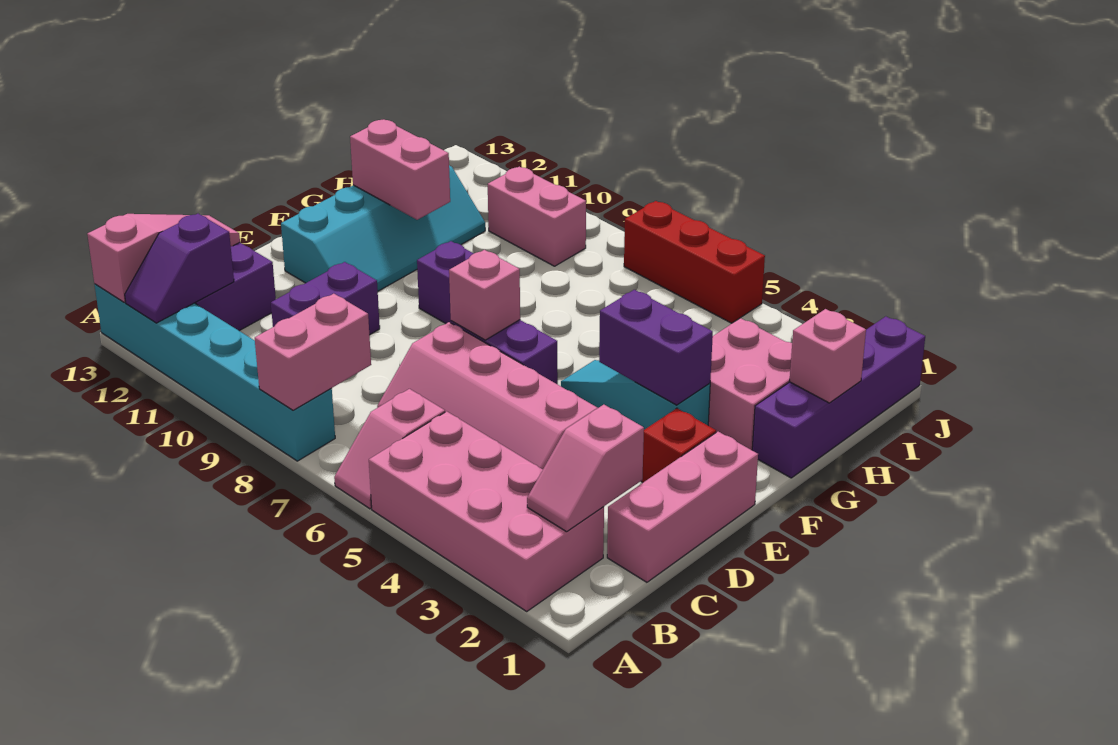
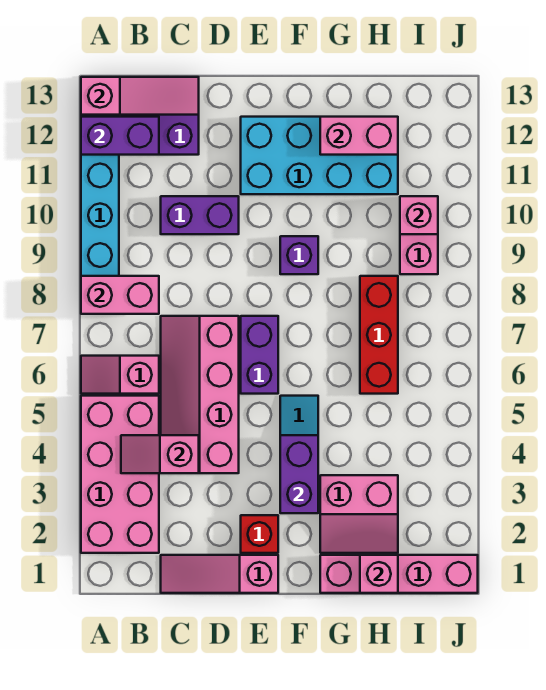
purple 1x2 slope [125,214,234,323] -> purple 1x2 brick [81,117,159,155]
pink 1x2 slope [527,405,644,532] -> pink 1x2 slope moved to [121,435,199,473]
pink 1x3 brick [607,432,758,582] -> pink 1x3 slope [161,555,278,593]
pink 1x1 brick [449,250,520,340] -> pink 1x1 brick moved to [400,196,438,234]
cyan 2x4 slope [281,165,485,291] -> cyan 2x4 brick [241,117,398,194]
purple 1x4 brick [752,316,925,478] -> pink 1x4 brick [320,555,478,593]
pink 2x2 brick [708,318,792,450] -> pink 2x2 slope [320,475,398,553]
pink 1x2 brick [350,120,450,220] -> pink 1x2 brick turned to [320,117,398,155]
red 1x3 brick [624,201,765,323] -> red 1x3 brick moved to [360,276,398,394]

